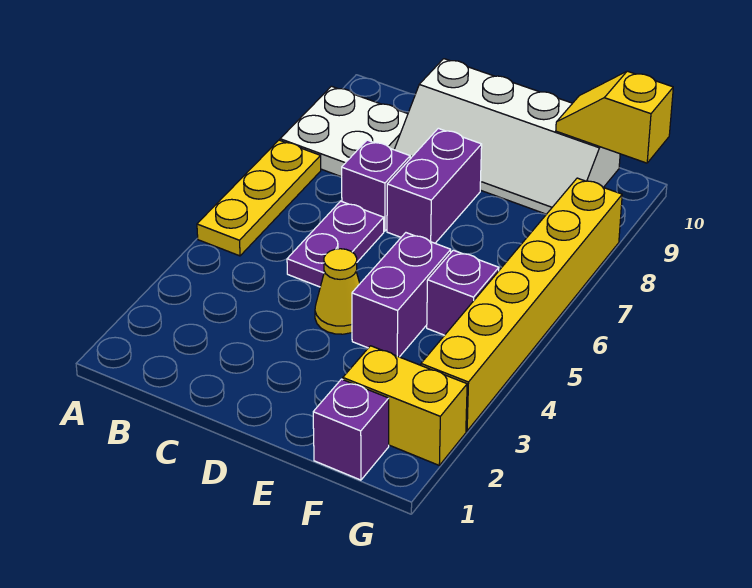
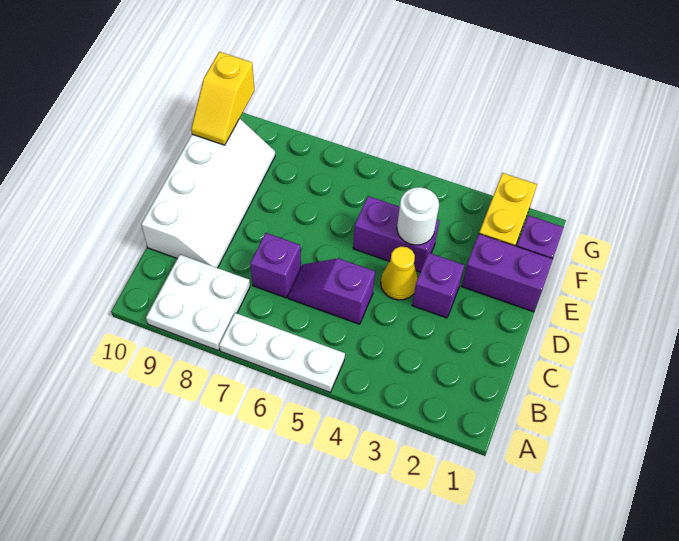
yellow 1x3 plate [197,140,321,256] -> white 1x3 plate [219,313,345,392]
purple 1x2 plate [287,201,384,287] -> purple 1x2 slope [288,258,375,324]
purple 1x2 brick [387,128,482,243] -> purple 1x2 brick moved to [462,234,553,312]
none -> white 1x1 round brick [397,187,439,245]
purple 1x1 brick [427,250,499,335] -> purple 1x1 brick moved to [412,253,464,318]
yellow 1x6 brick [421,178,622,431] -> none

